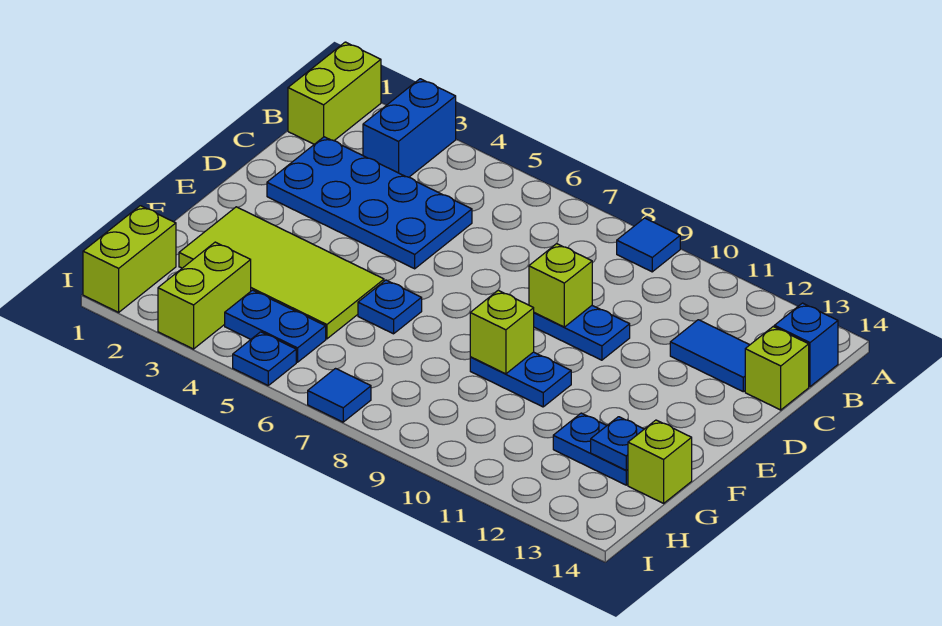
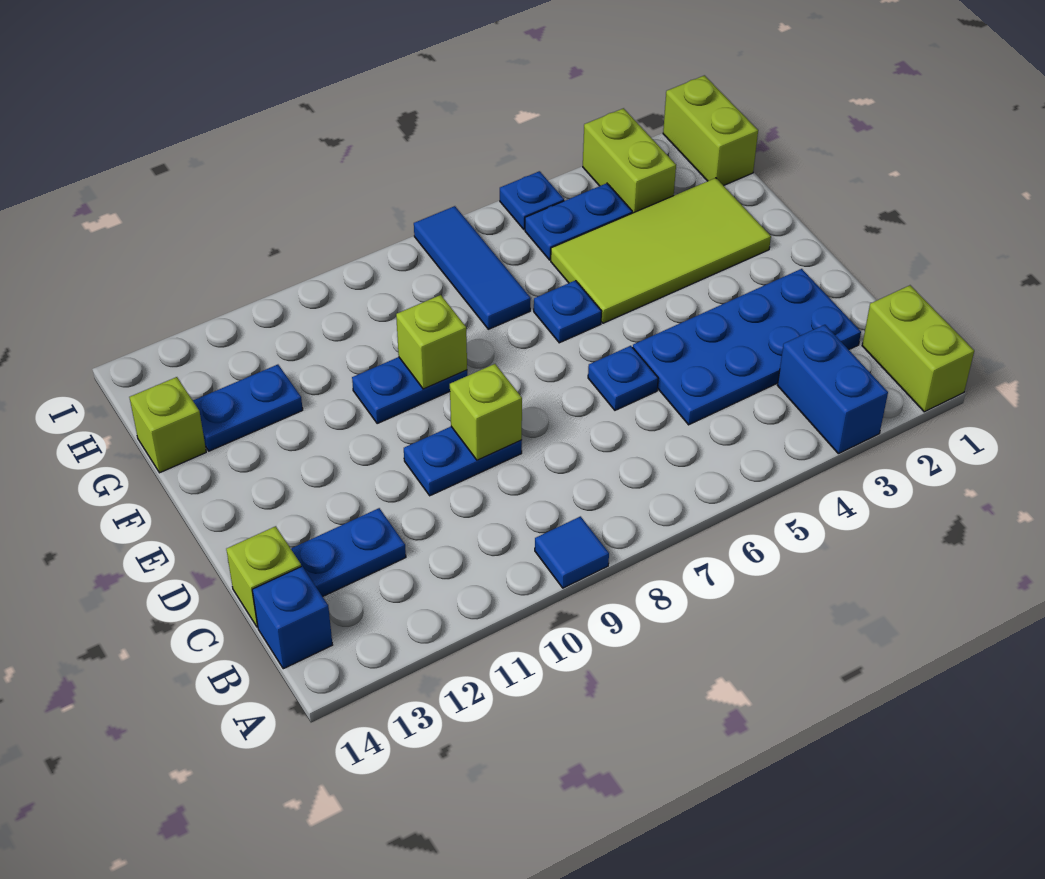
blue 1x2 tile [670,320,749,392] -> blue 1x2 plate [291,508,406,597]
blue 1x1 plate [591,417,644,470] -> blue 1x1 plate moved to [588,346,658,410]
blue 1x1 tile [308,369,371,422] -> blue 1x3 tile [414,206,531,329]

